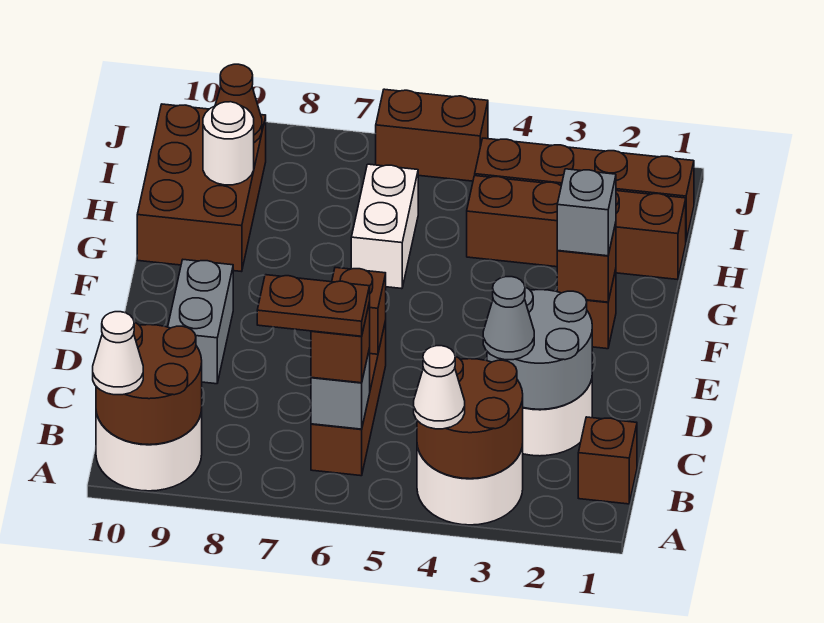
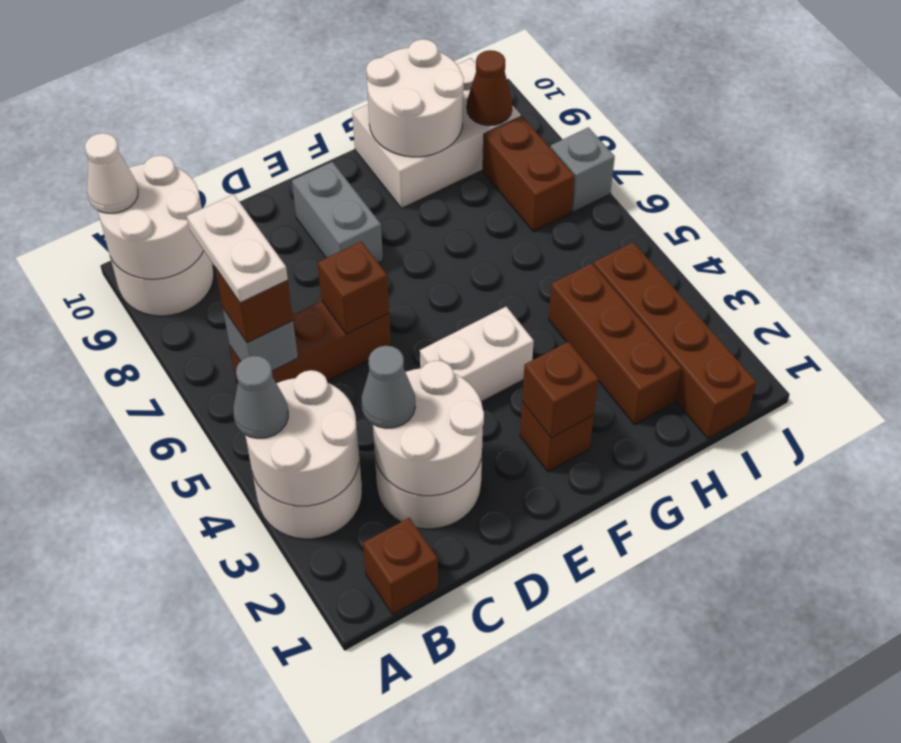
brown 2x2 round brick [417,356,523,479] -> white 2x2 round brick [245,370,359,506]
white 1x1 cone [414,346,465,429] -> grey 1x1 cone [233,356,288,438]
brown 2x2 round brick [96,322,202,445] -> white 2x2 round brick [98,155,204,279]
brown 1x2 plate [257,275,370,336] -> white 1x2 plate [187,194,288,303]
grey 2x2 round brick [487,287,592,409] -> white 2x2 round brick [373,361,484,496]
grey 1x2 brick [168,260,233,384] -> grey 1x2 brick turned to [292,162,383,263]
grey 1x1 brick [557,169,616,256] -> grey 1x1 brick moved to [550,127,615,212]
white 1x2 brick [351,164,418,289] -> white 1x2 brick moved to [420,307,534,402]
brown 2x3 brick [137,104,266,272] -> white 2x3 brick [352,58,521,208]
brown 1x4 brick [467,176,686,280] -> brown 1x3 brick [549,263,681,425]
white 1x1 round brick [203,102,254,185] -> white 2x2 round brick [366,39,464,157]
brown 1x2 brick [376,89,488,181] -> brown 1x2 brick moved to [483,116,575,232]

